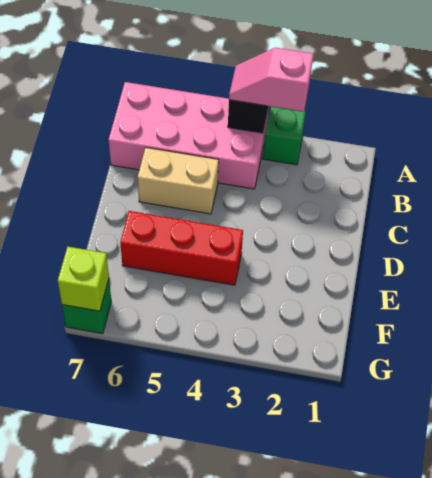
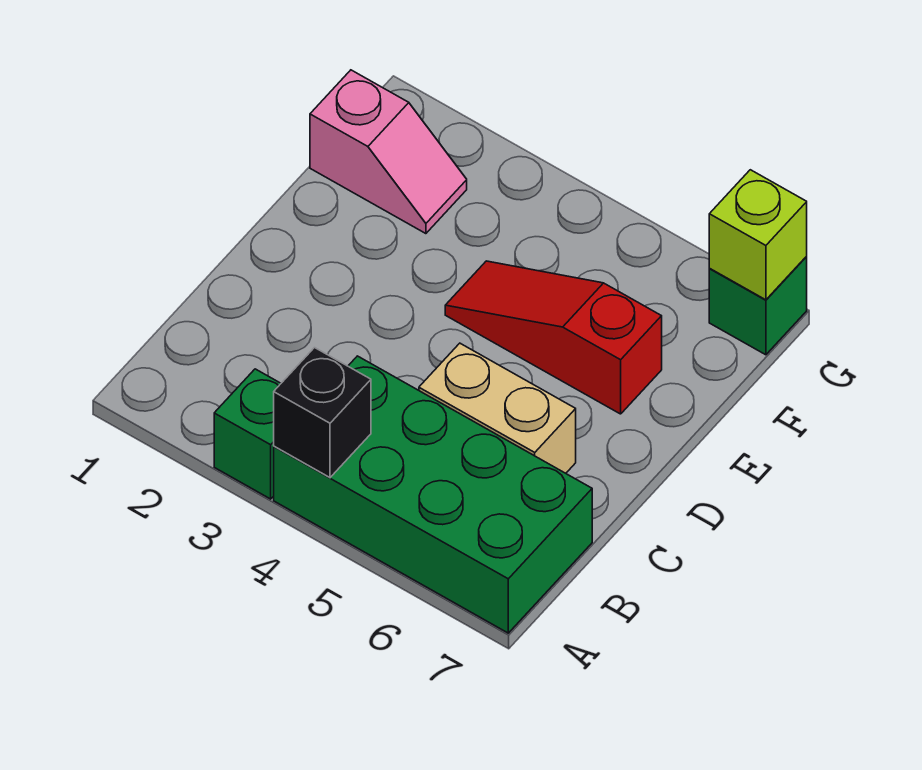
pink 1x2 slope [229,48,313,112] -> pink 1x2 slope moved to [310,70,467,234]
pink 2x4 brick [108,82,269,189] -> green 2x4 brick [274,356,592,633]
red 1x3 brick [120,211,243,285] -> red 1x3 slope [445,261,662,414]

